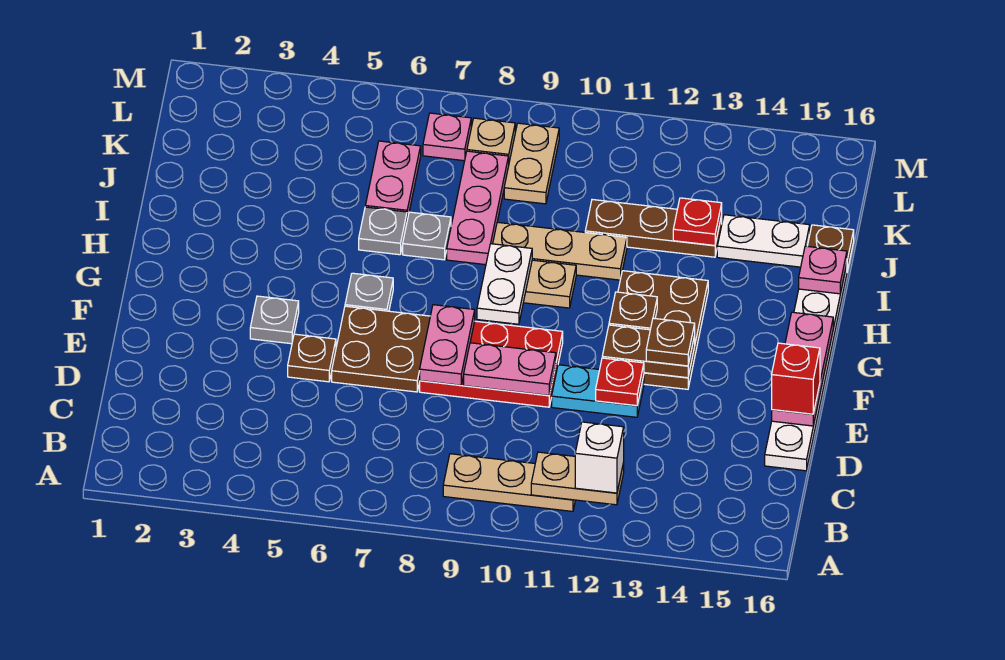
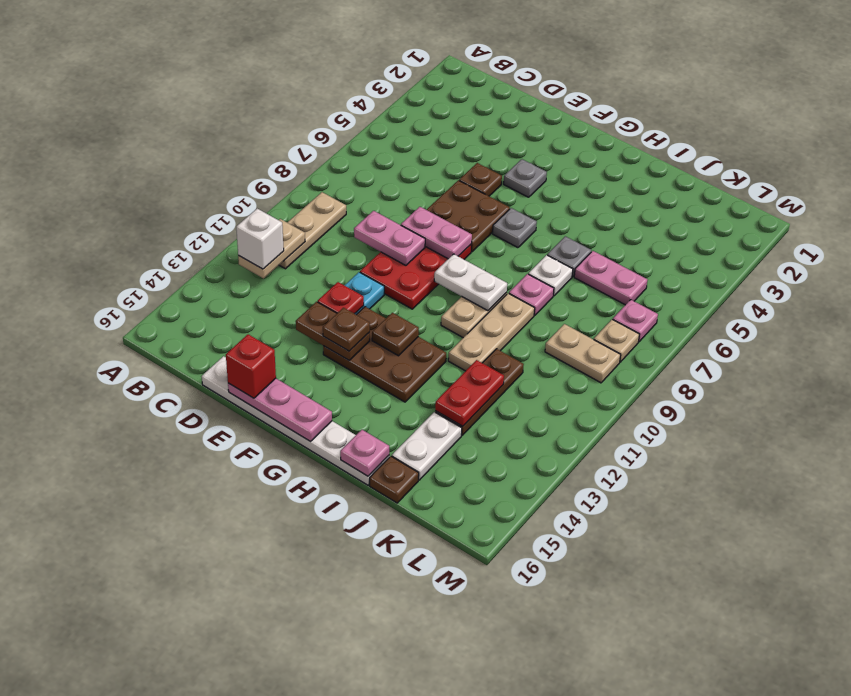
pink 1x2 plate [464,343,556,395] -> pink 1x2 plate turned to [354,211,425,265]
brown 1x2 plate [602,325,695,378] -> brown 1x2 plate turned to [296,302,370,360]
grey 1x1 plate [403,212,451,260] -> white 1x1 plate [528,255,573,296]
pink 1x3 plate [447,151,509,265] -> pink 1x1 plate [509,274,554,316]
red 1x1 plate [673,198,722,246] -> red 1x2 plate [435,360,504,426]

